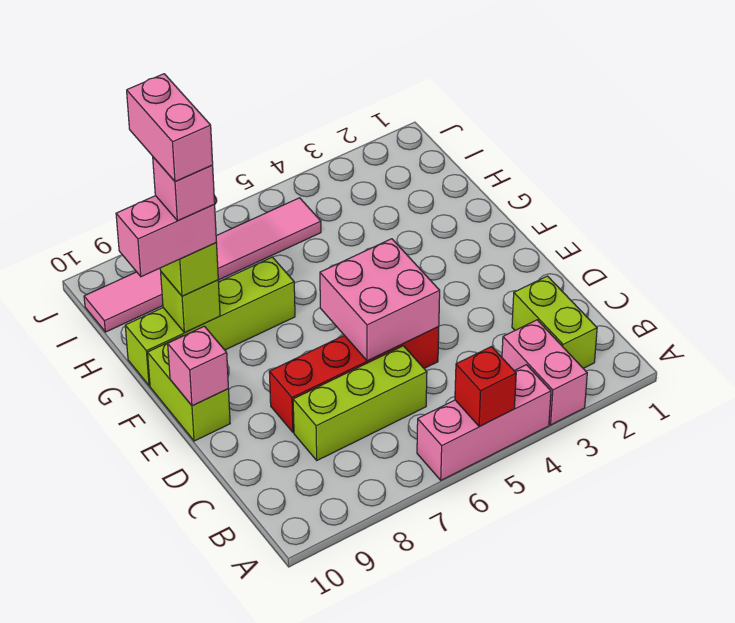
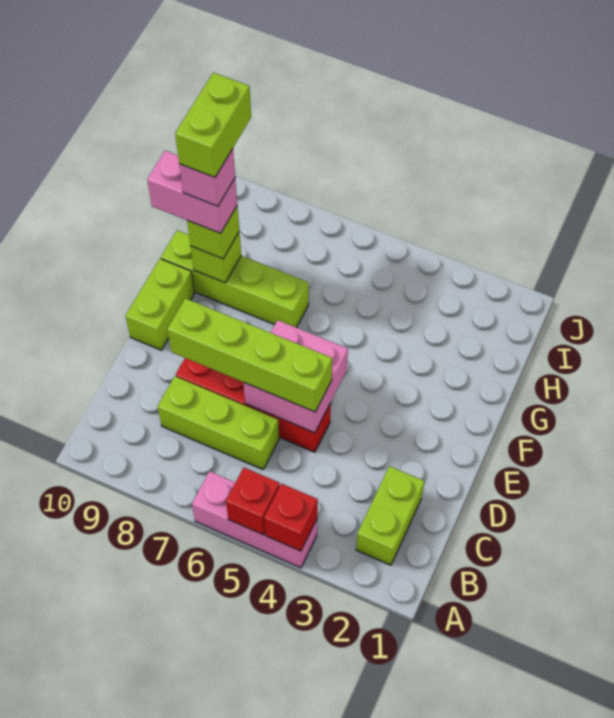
pink 1x2 brick [502,320,587,425] -> none
none -> red 1x1 brick [264,484,318,551]
none -> lime 1x4 brick [167,298,332,412]
pink 1x1 brick [168,326,228,406] -> none
pink 1x2 brick [127,74,213,181] -> lime 1x2 brick [175,73,251,177]
pink 1x6 tile [84,198,321,332] -> none

